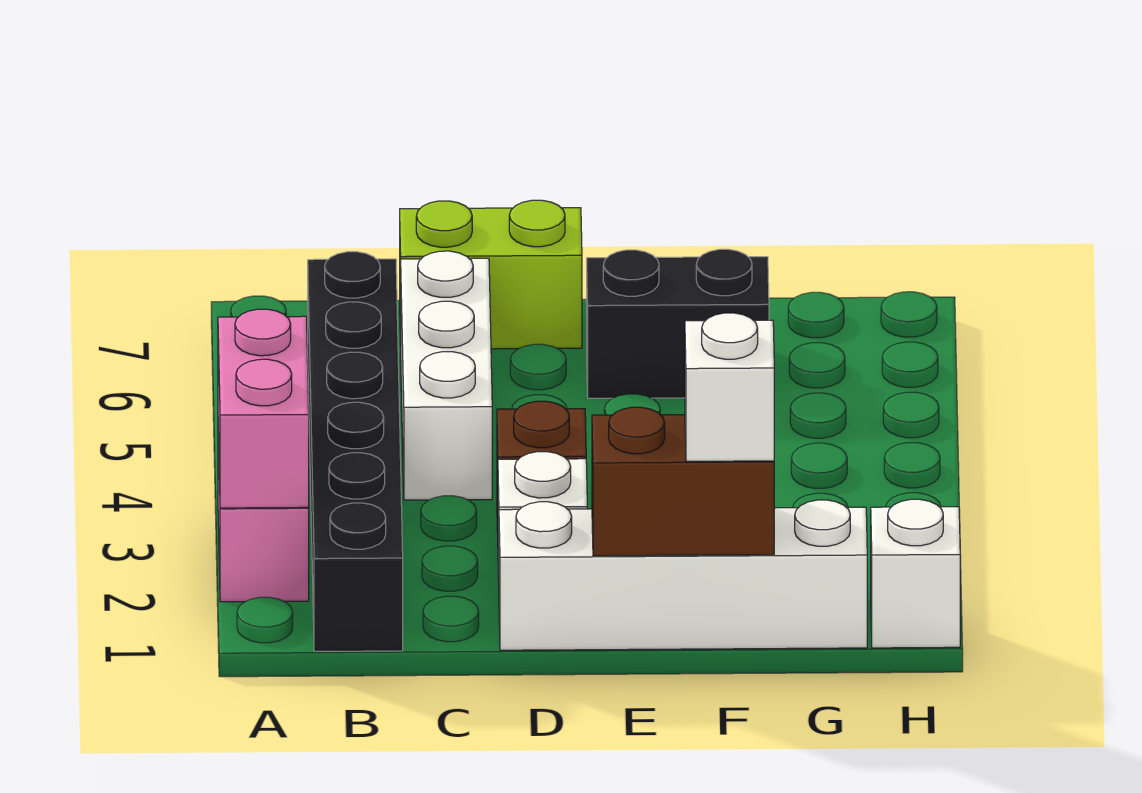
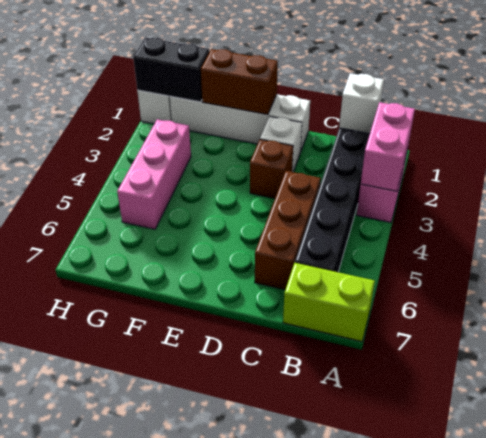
white 1x3 brick [401,251,492,500] -> brown 1x3 brick [255,171,321,290]
lime 1x2 brick [400,200,582,349] -> lime 1x2 brick moved to [283,263,375,342]
black 1x2 brick [587,249,769,398] -> black 1x2 brick moved to [133,38,210,102]
white 1x1 brick [685,313,774,461] -> white 1x1 brick moved to [339,73,384,134]
none -> pink 1x3 brick [117,119,191,229]

